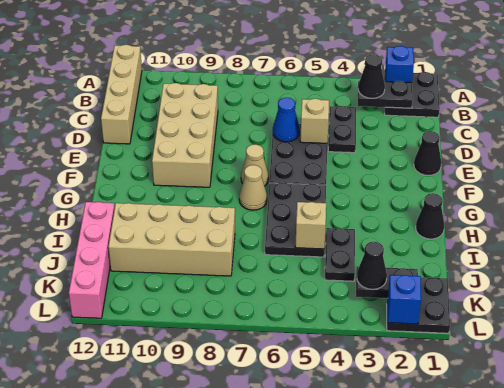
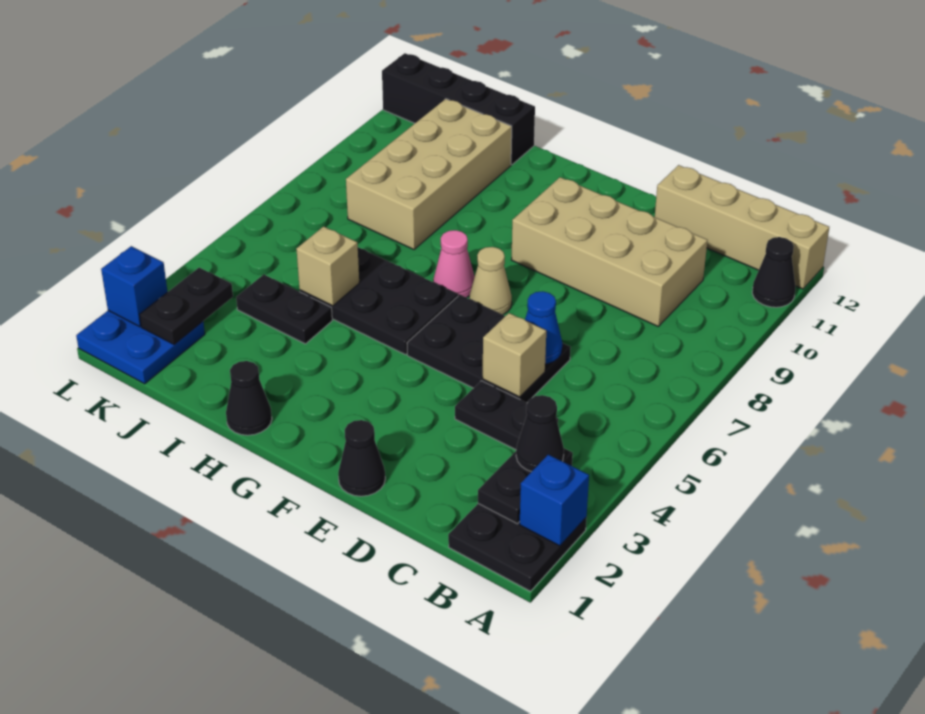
tan 1x1 cone [239,165,267,210] -> pink 1x1 cone [433,230,475,298]
pink 1x4 brick [69,202,115,318] -> black 1x4 brick [382,53,535,165]
black 2x2 plate [387,277,450,333] -> blue 2x2 plate [76,310,205,384]
black 1x1 cone [357,242,387,289] -> black 1x1 cone moved to [752,237,795,307]

